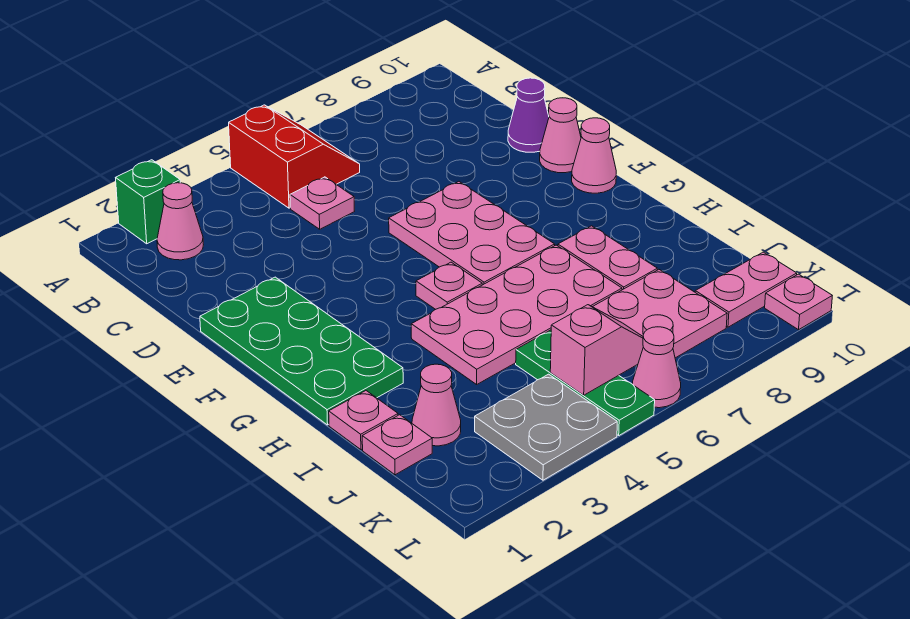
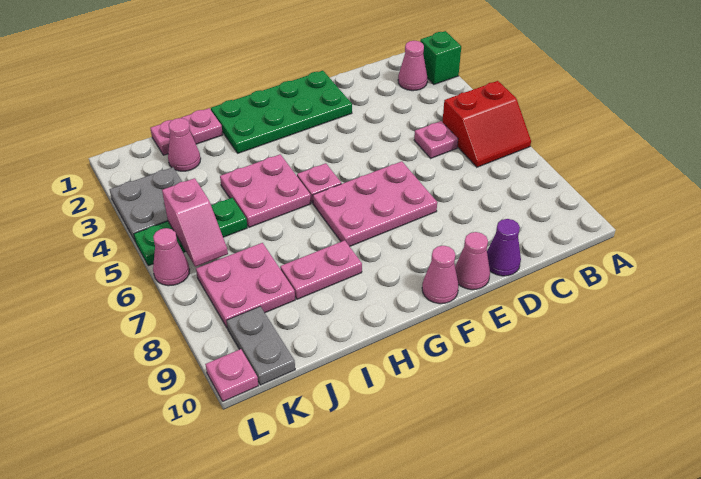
pink 2x4 plate [411,245,622,384] -> pink 2x2 plate [220,154,311,227]
pink 1x2 plate [695,252,797,327] -> grey 1x2 plate [227,306,295,385]

